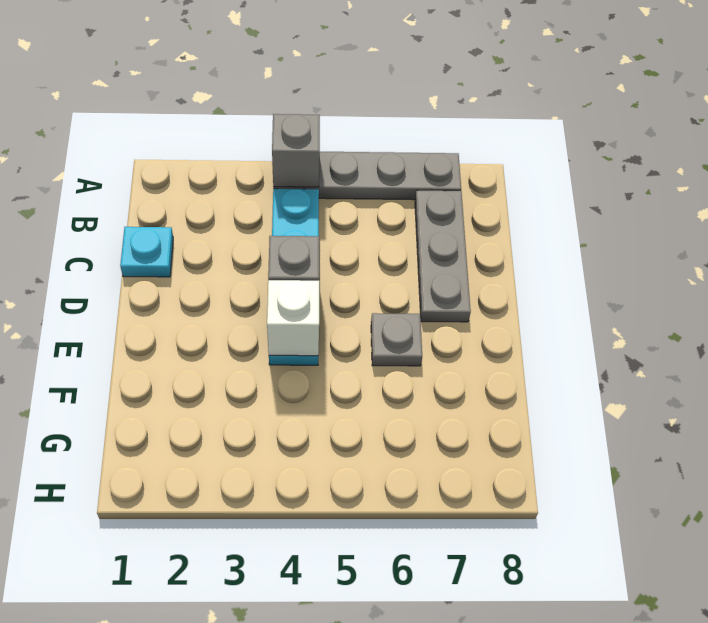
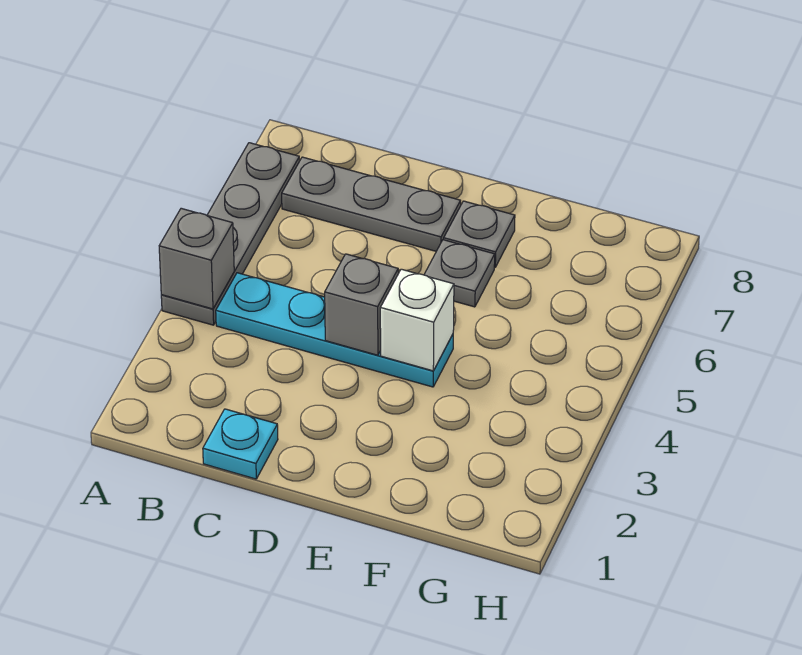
none -> grey 1x1 plate [444,201,515,267]

